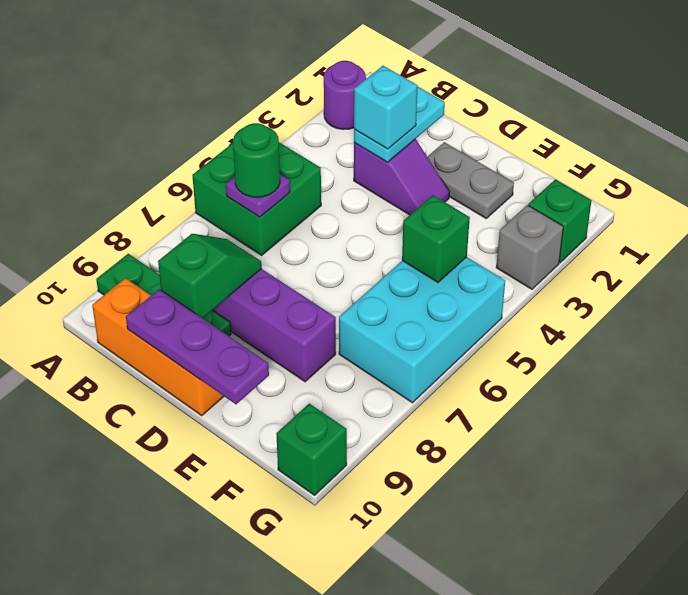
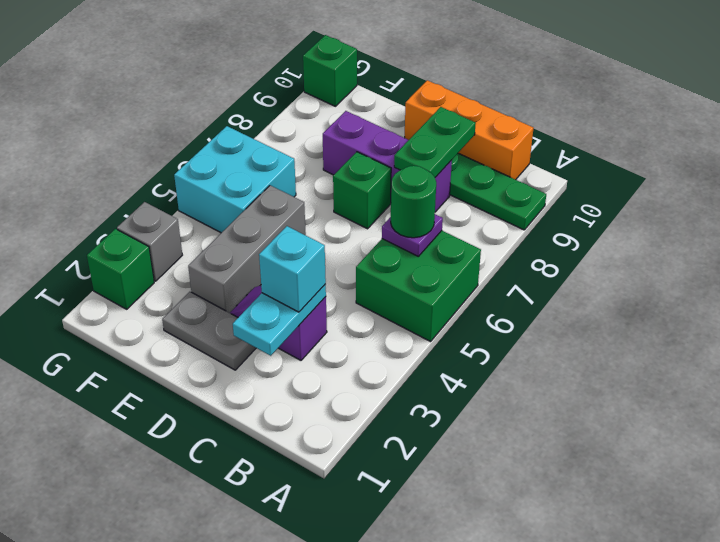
purple 1x1 round brick [324,61,366,130] -> none
green 1x2 slope [158,234,262,318] -> green 1x2 plate [394,107,476,177]
purple 1x3 plate [126,289,269,404] -> none
none -> grey 1x3 brick [188,185,306,313]
cyan 2x3 brick [339,257,505,403] -> cyan 2x2 brick [174,126,296,233]
green 1x1 brick [402,195,470,283] -> green 1x1 brick moved to [333,152,391,229]

